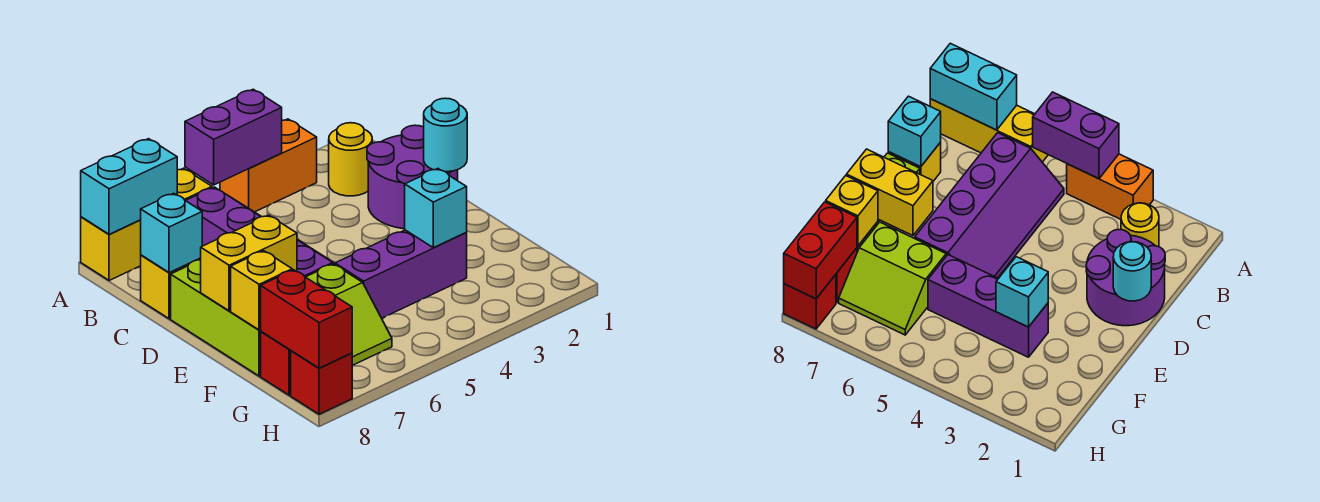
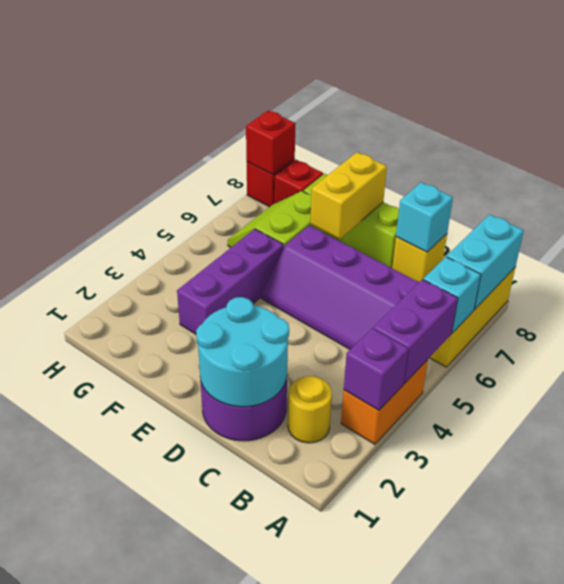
none -> purple 1x1 brick [344,328,408,410]
cyan 1x1 round brick [424,98,467,172] -> cyan 2x2 round brick [196,297,289,407]
cyan 1x1 brick [405,169,467,248] -> cyan 1x1 brick moved to [423,257,481,333]
yellow 1x1 brick [231,251,292,330] -> none
red 1x2 brick [261,270,352,368] -> red 1x1 brick [246,110,296,175]

